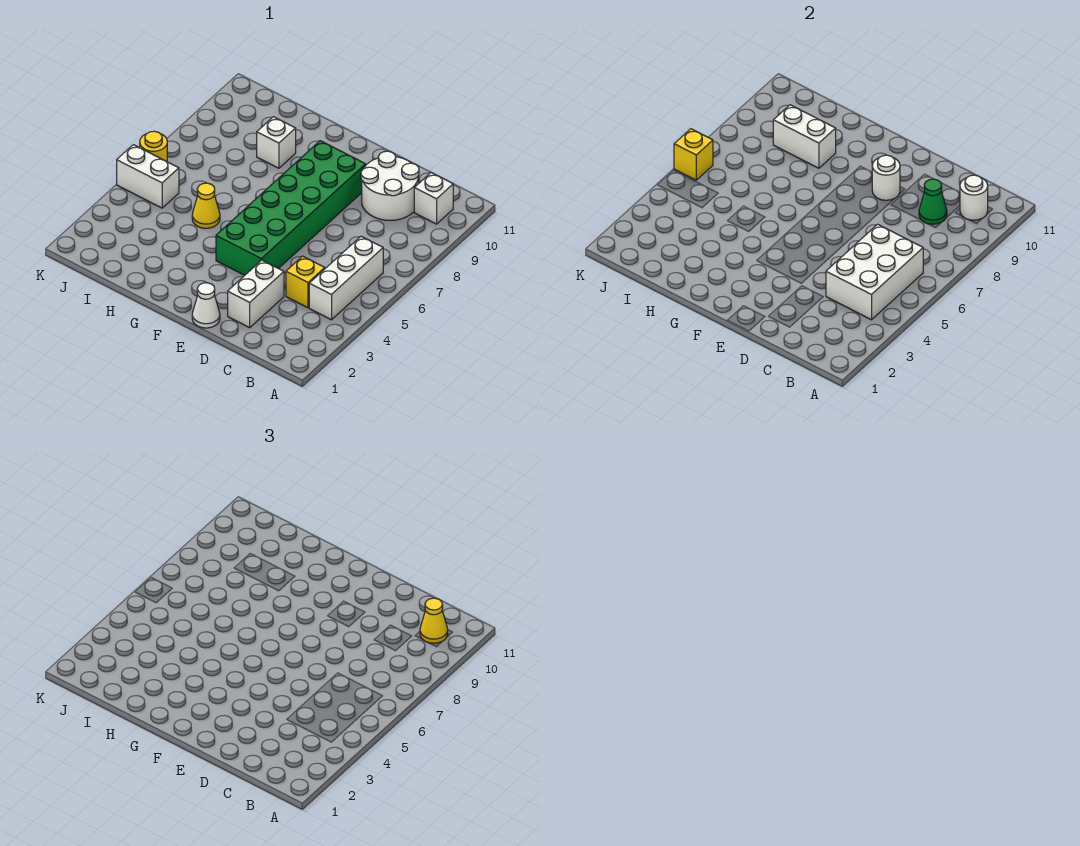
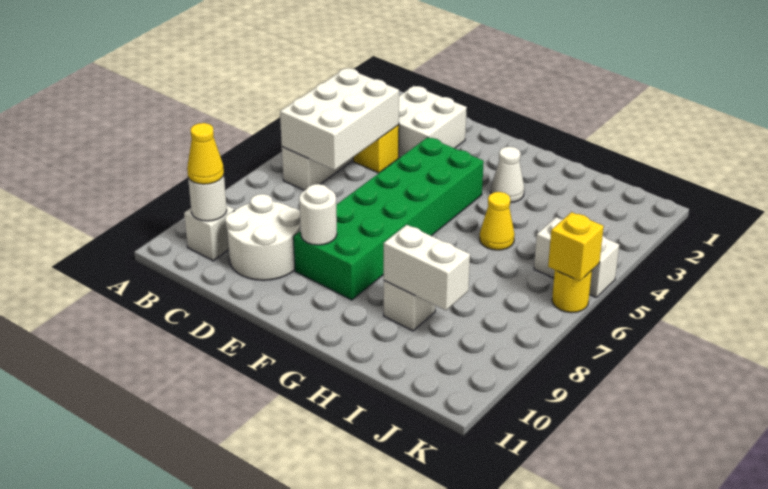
green 1x1 cone [919,179,947,224] -> none
white 1x2 brick [228,260,284,328] -> white 2x2 brick [399,86,467,158]
white 1x1 cone [192,283,220,328] -> white 1x1 cone moved to [491,147,524,203]

